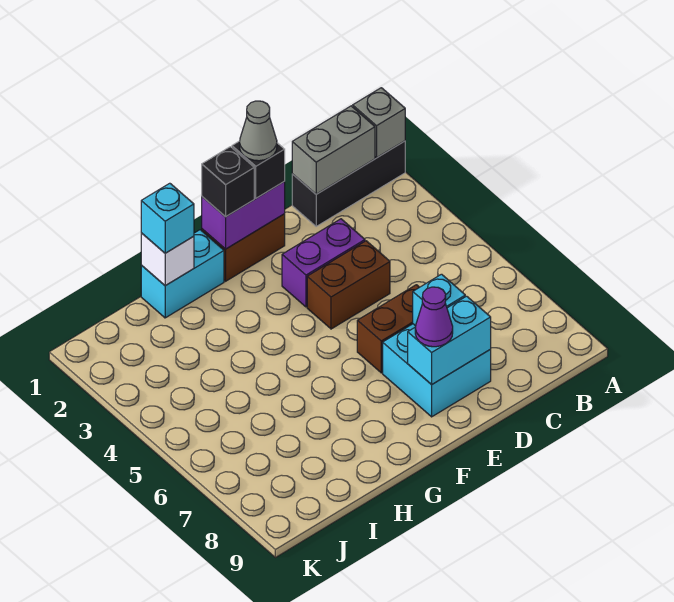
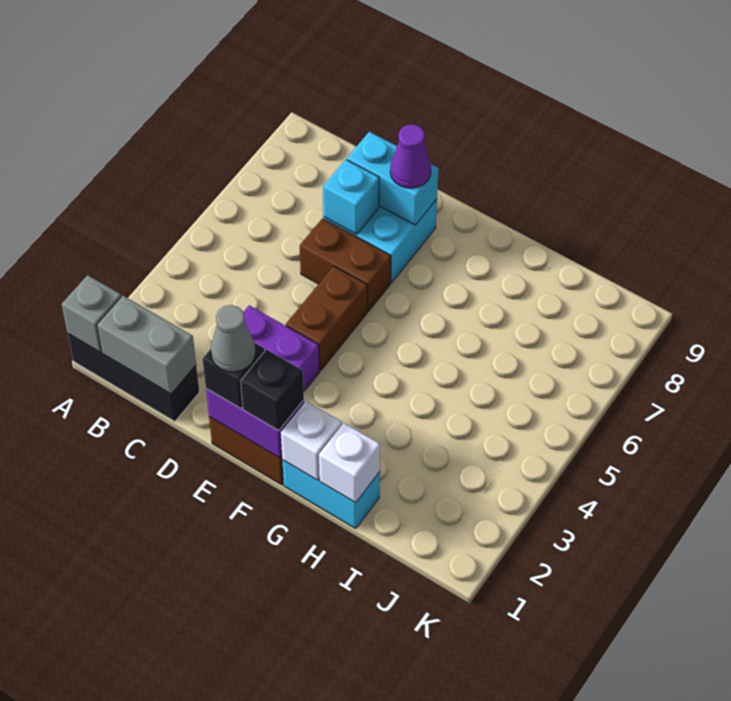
brown 1x2 brick [307,241,390,329] -> brown 1x2 brick turned to [286,266,367,371]
none -> white 1x1 brick [281,401,342,480]
cyan 1x1 brick [141,183,194,253] -> none

